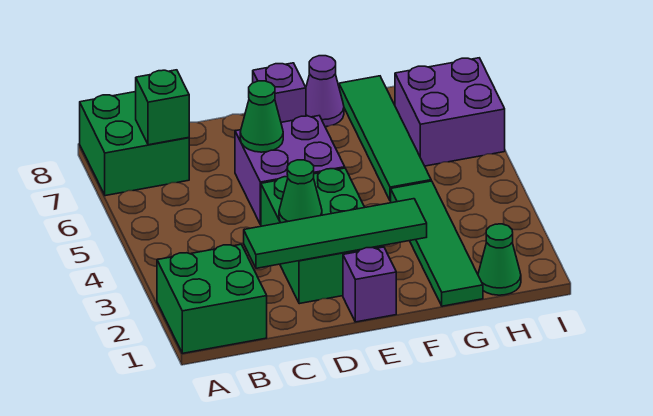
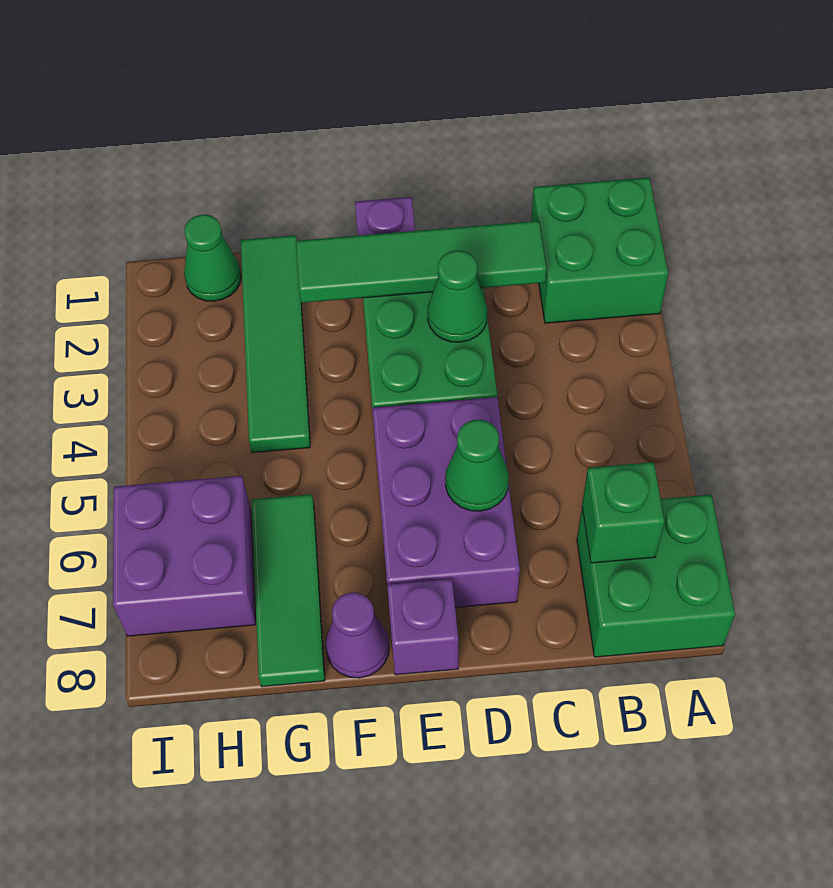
purple 2x2 brick [235,116,345,225] -> purple 2x3 brick [372,397,520,608]
green 1x4 tile [339,76,431,201] -> green 1x3 tile [251,494,325,687]

